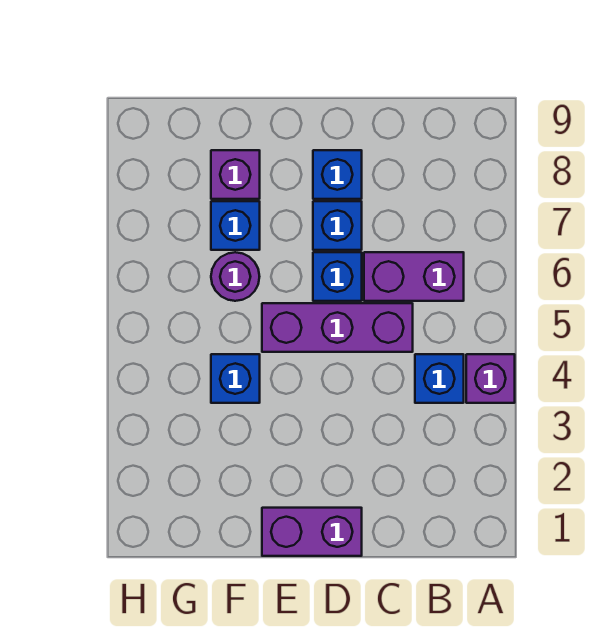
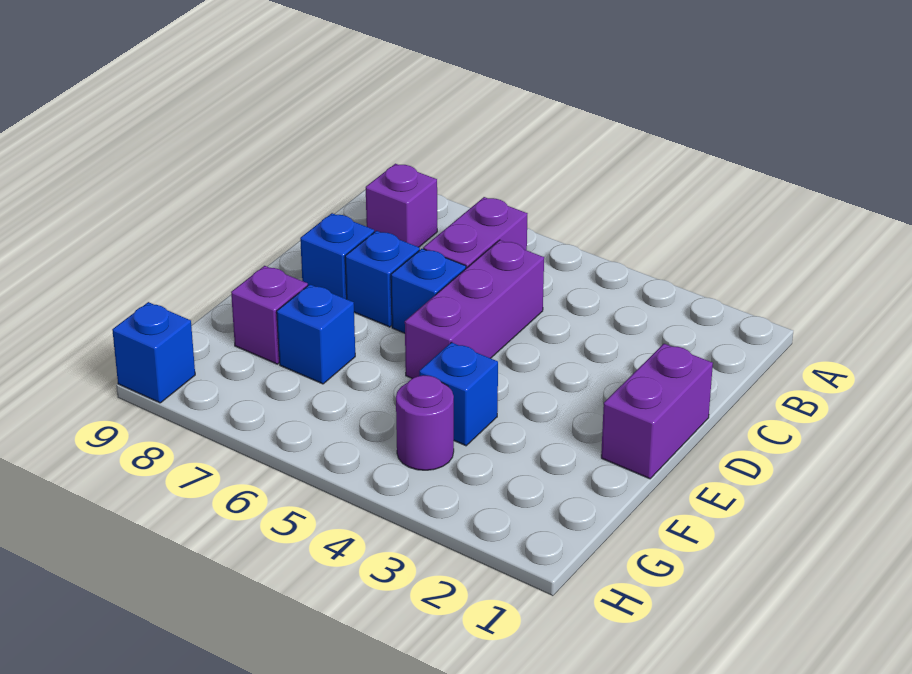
purple 1x1 brick [466,354,515,403] -> purple 1x1 brick moved to [366,164,437,247]
blue 1x1 brick [415,354,464,403] -> blue 1x1 brick moved to [112,302,195,403]
purple 1x1 round brick [211,252,260,301] -> purple 1x1 round brick moved to [396,375,454,470]

